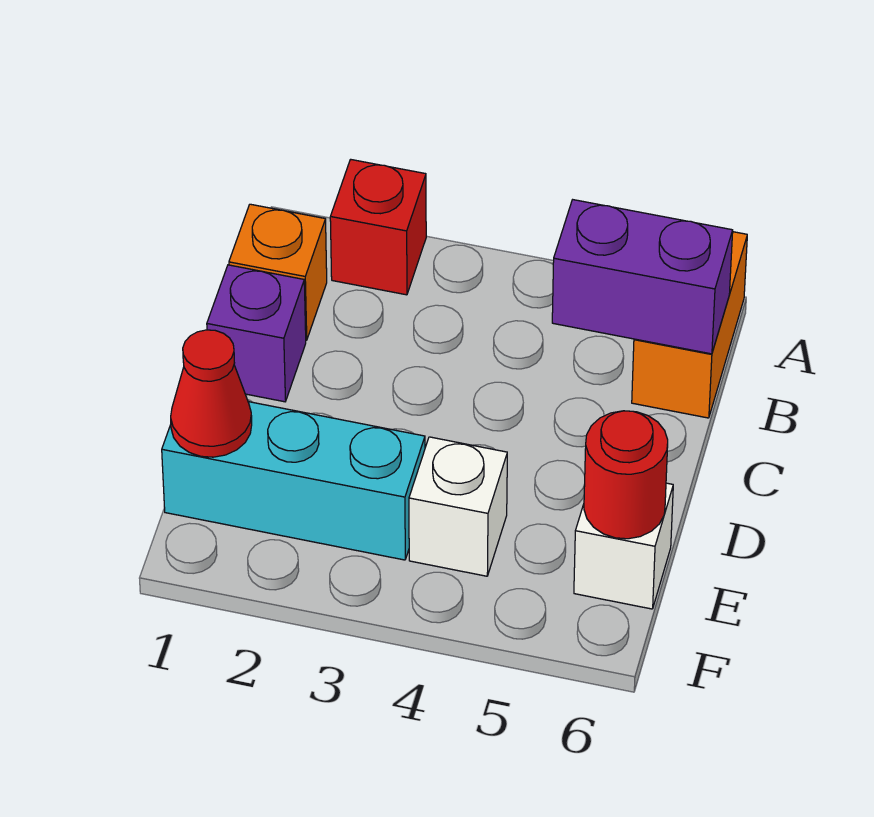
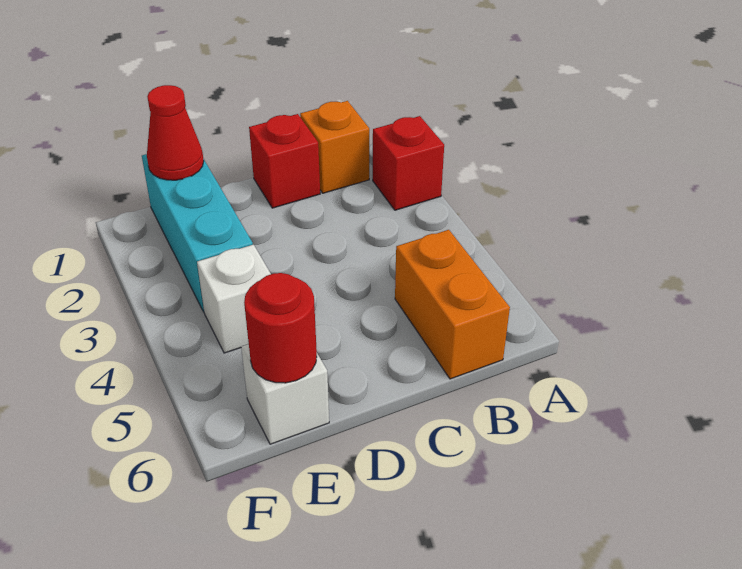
orange 1x2 brick [632,232,747,418] -> orange 1x2 brick turned to [395,230,510,379]
purple 1x2 brick [552,200,733,354] -> none
purple 1x1 brick [207,265,306,402] -> red 1x1 brick [249,114,320,208]

